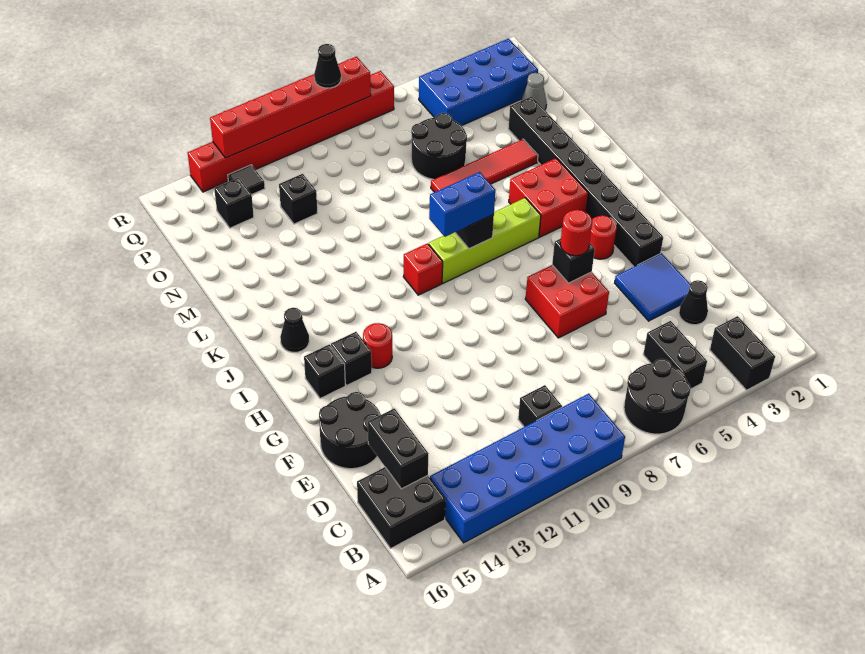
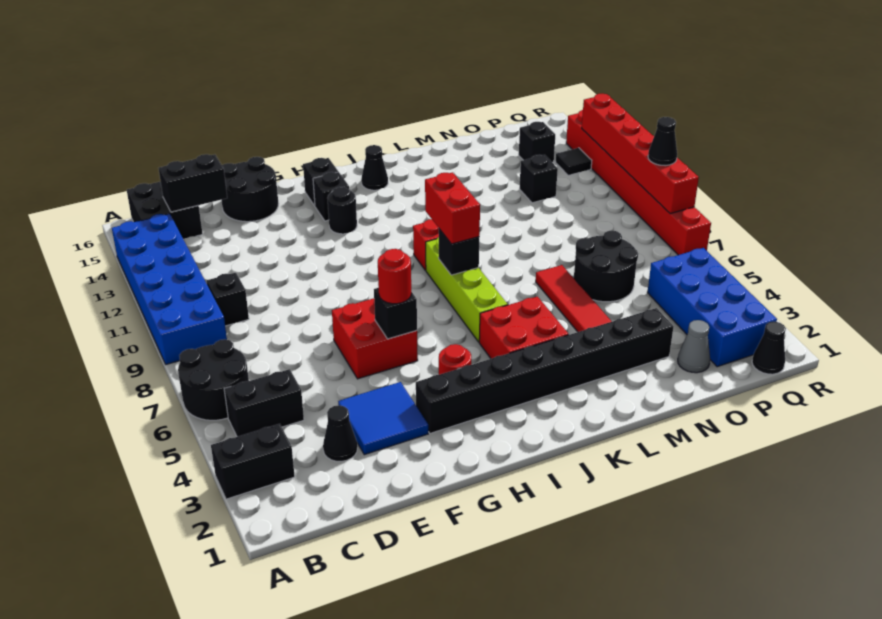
red 1x1 round brick [363,323,392,368] -> black 1x1 round brick [328,187,357,234]
blue 1x2 brick [429,172,496,237] -> red 1x2 brick [425,172,480,244]
none -> black 1x1 cone [752,322,786,374]

